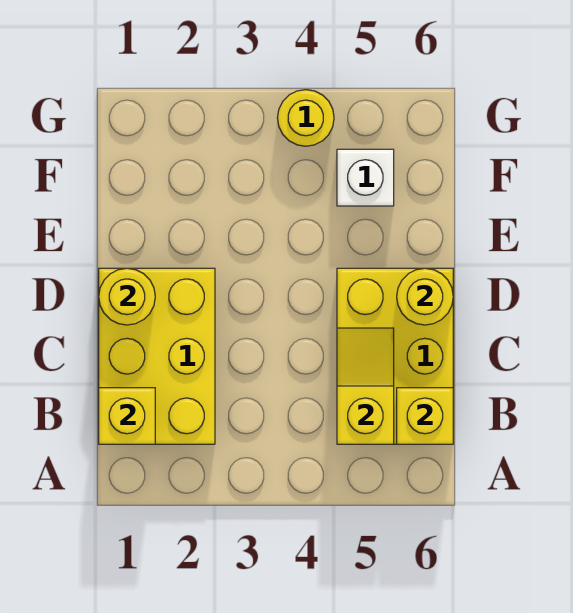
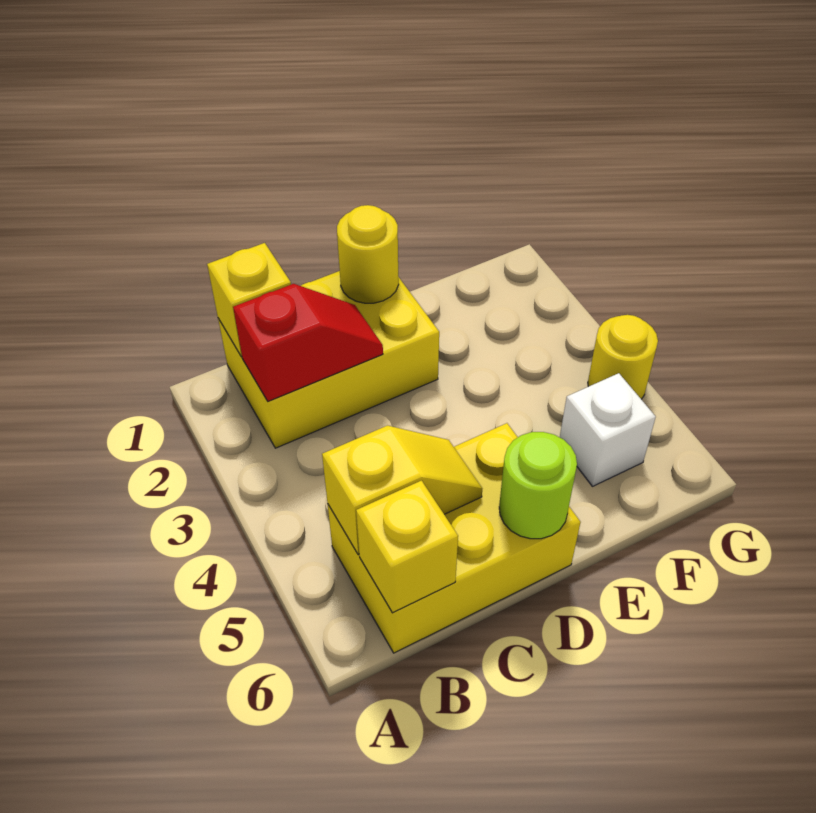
none -> red 1x2 slope [233,284,383,401]
yellow 1x1 round brick [397,268,453,325] -> lime 1x1 round brick [499,432,577,539]

